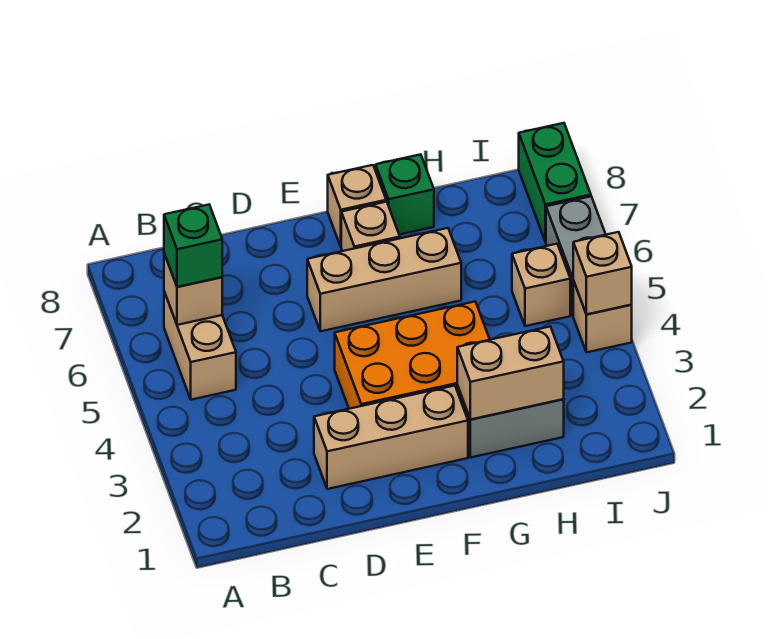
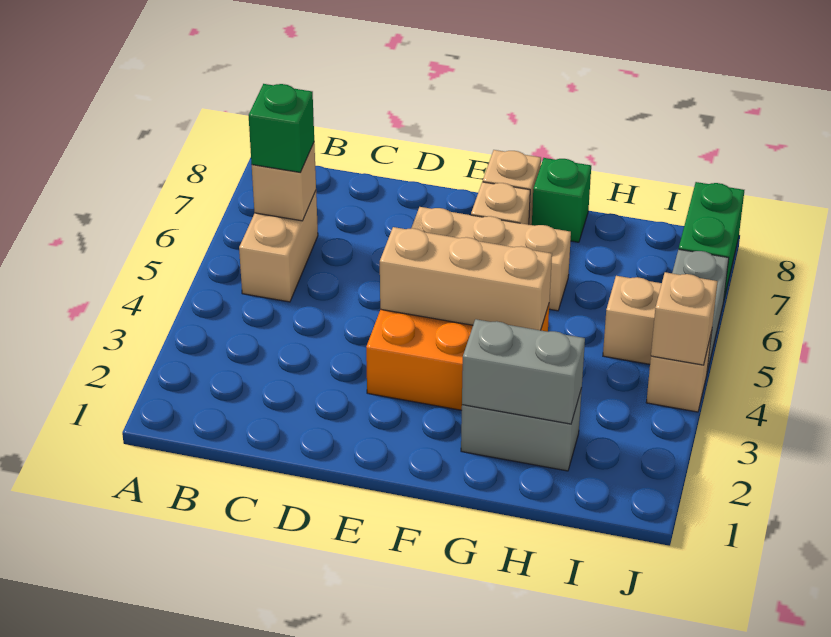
tan 1x3 brick [314,386,468,489] -> tan 1x3 brick moved to [380,227,552,330]
tan 1x2 brick [457,327,564,419] -> grey 1x2 brick [462,319,585,424]

